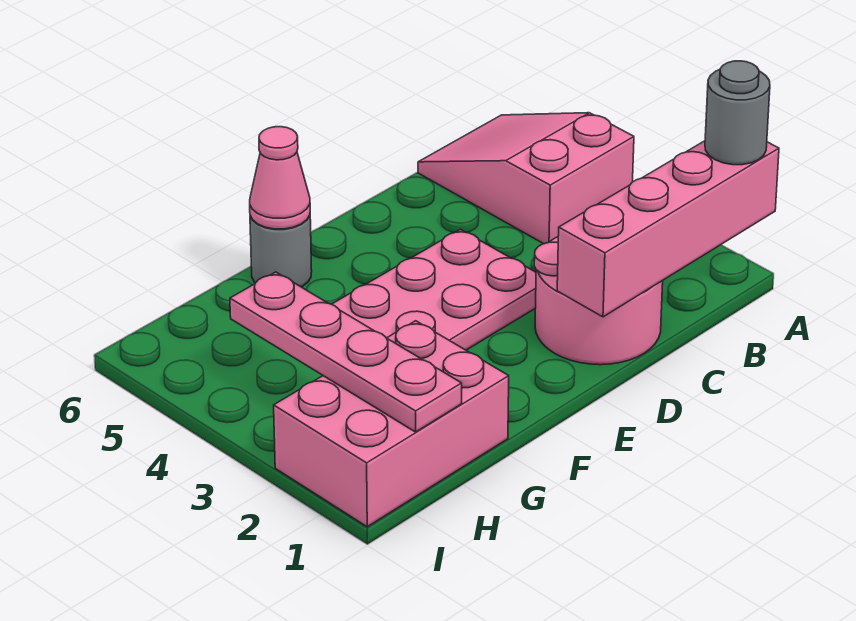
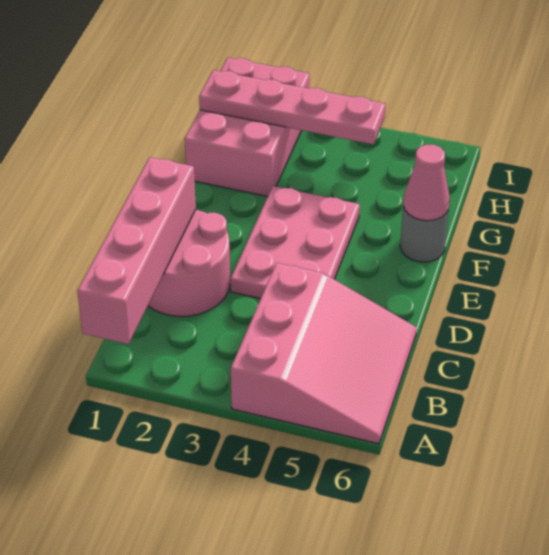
grey 1x1 round brick [705,61,770,165] -> none
pink 2x3 slope [418,113,634,244] -> pink 3x3 slope [231,263,417,444]

